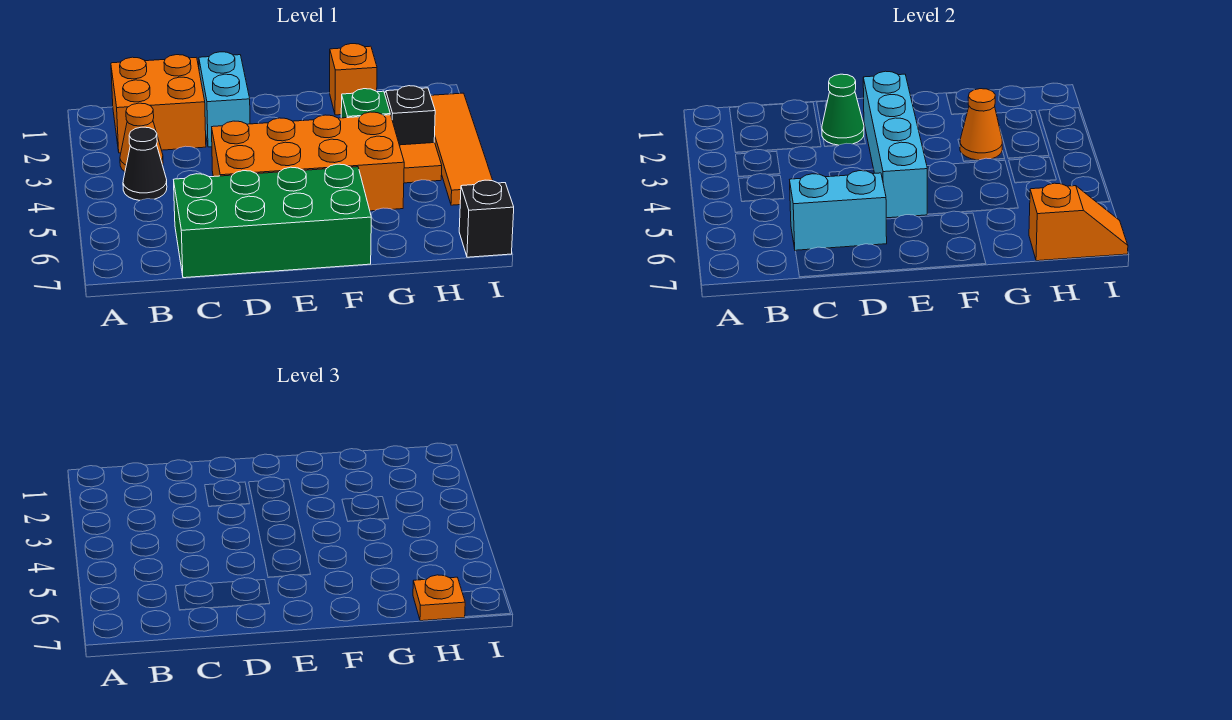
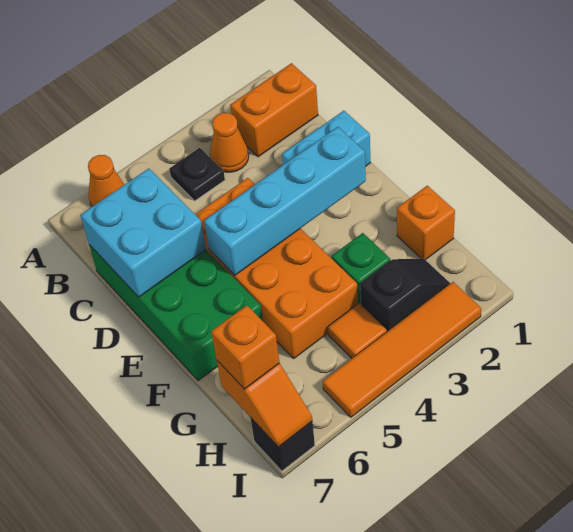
orange 2x2 brick [111,55,206,153] -> orange 1x2 brick [230,63,318,157]
black 1x1 cone [123,127,167,201] -> black 1x1 plate [169,148,225,201]
cyan 1x2 brick [790,171,887,251] -> cyan 2x2 brick [80,168,206,297]
green 1x1 cone [822,74,864,145] -> none
orange 1x1 cone [960,89,1002,160] -> orange 1x1 cone moved to [88,155,124,207]
orange 1x1 plate [413,575,465,621] -> orange 1x1 brick [211,305,279,389]

